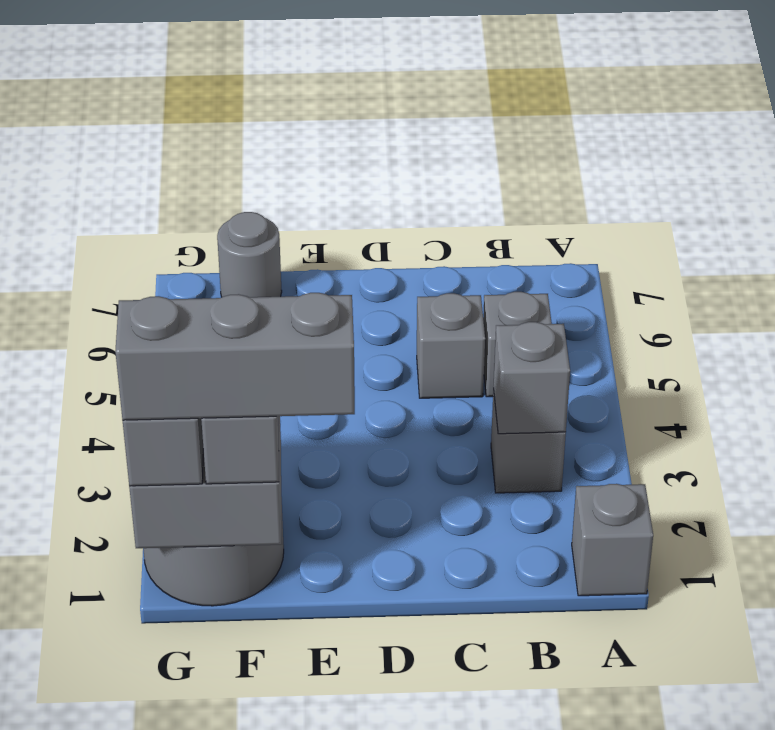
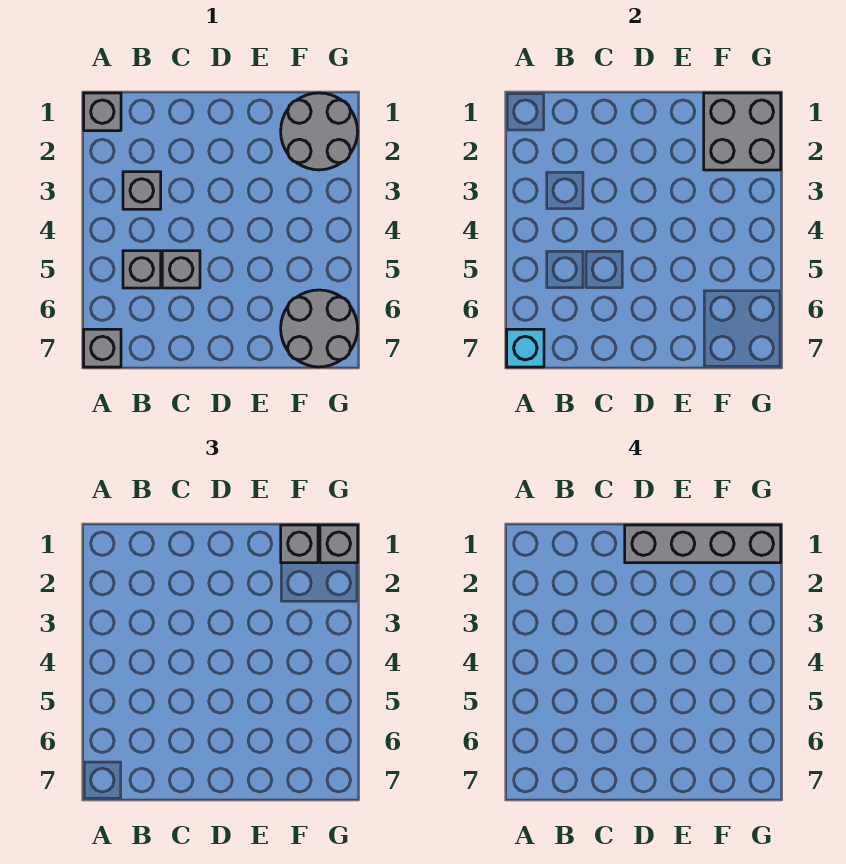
none -> cyan 1x1 brick [507,329,544,367]
grey 1x1 brick [494,322,570,434] -> grey 1x1 brick moved to [84,329,121,367]
grey 1x3 brick [115,293,355,420] -> grey 1x4 brick [625,525,781,563]
grey 1x1 round brick [217,212,282,297] -> grey 2x2 round brick [281,290,358,367]

